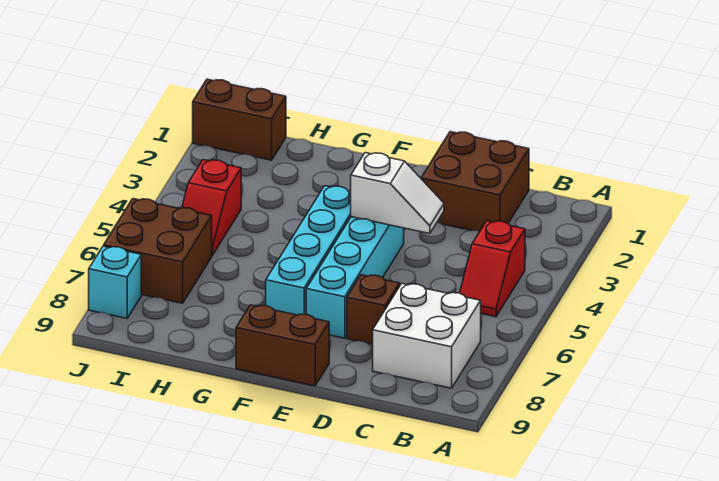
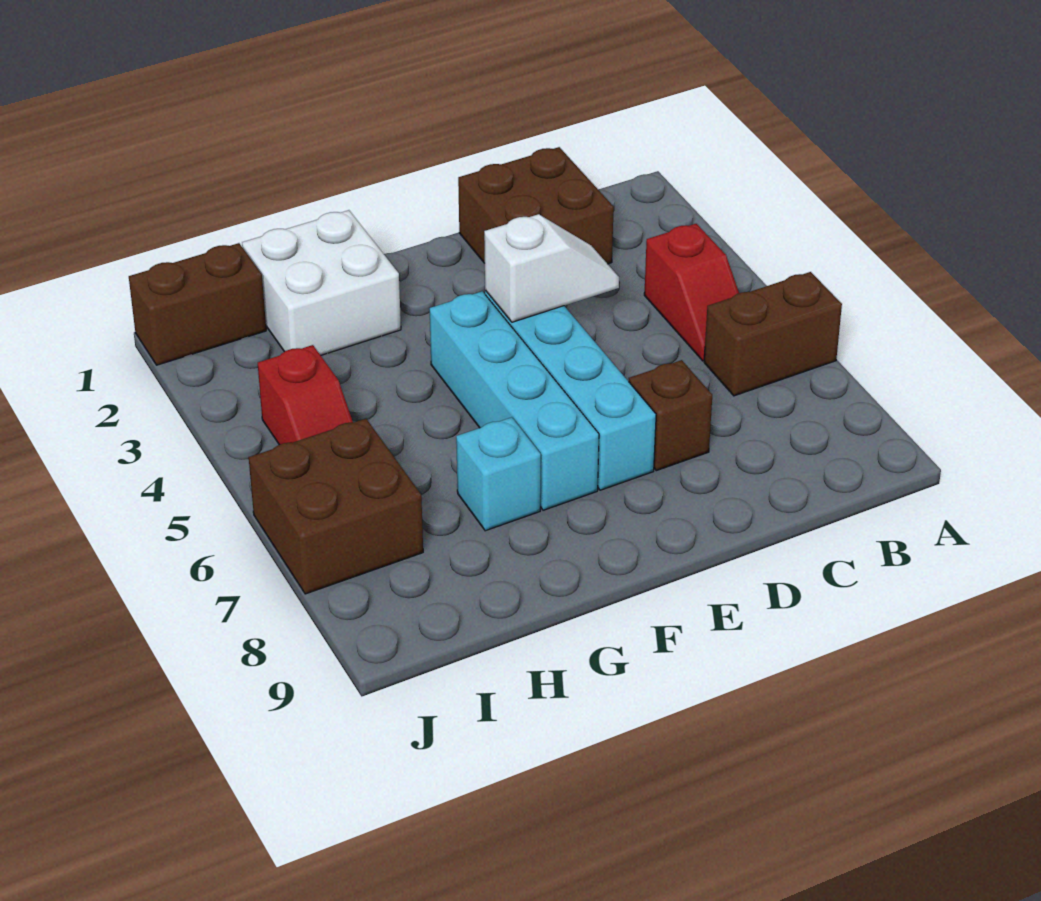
white 2x2 brick [373,284,481,388] -> white 2x2 brick moved to [242,210,401,355]
brown 1x2 brick [236,305,329,386] -> brown 1x2 brick moved to [704,272,842,396]
cyan 1x1 brick [89,246,141,318] -> cyan 1x1 brick moved to [456,417,541,531]

